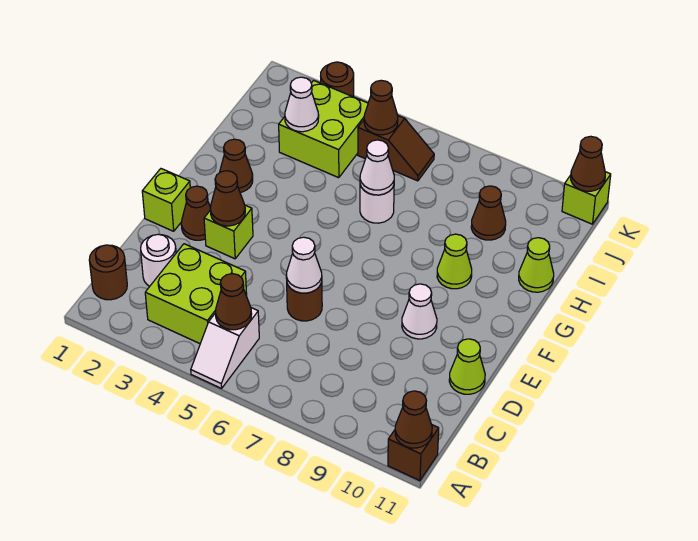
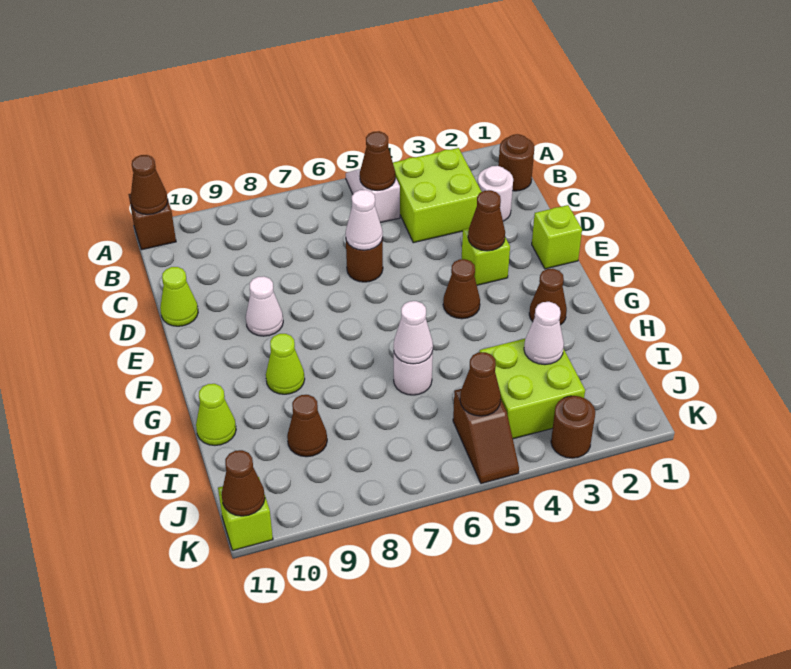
brown 1x1 cone [181,186,211,240] -> brown 1x1 cone moved to [443,259,480,319]
brown 1x2 slope [358,116,434,181] -> brown 1x2 slope turned to [453,389,519,484]

